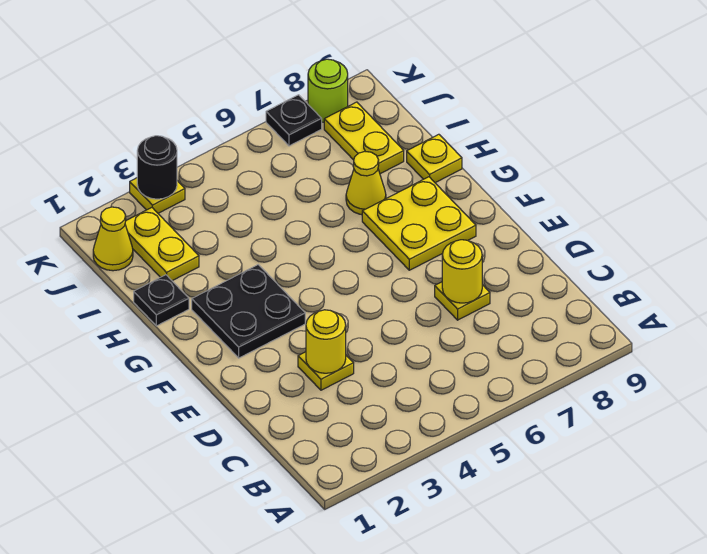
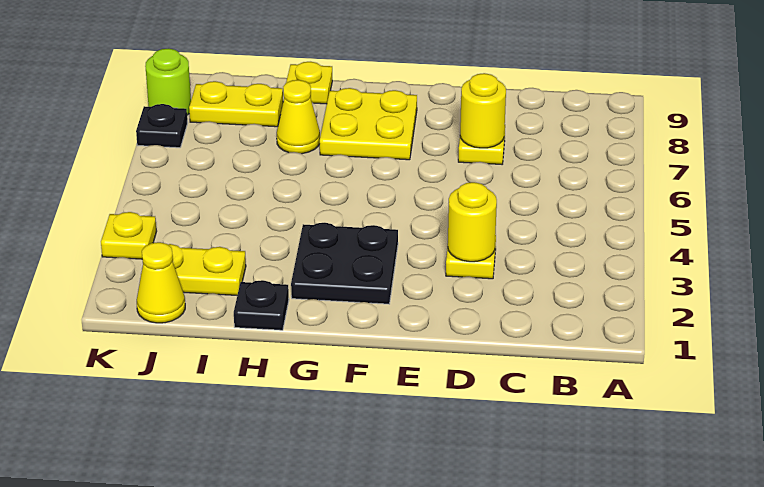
black 1x1 round brick [137,136,177,199] -> none

